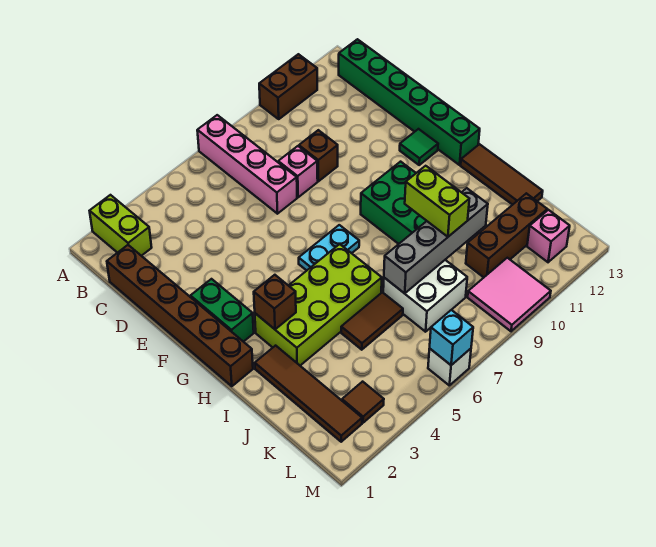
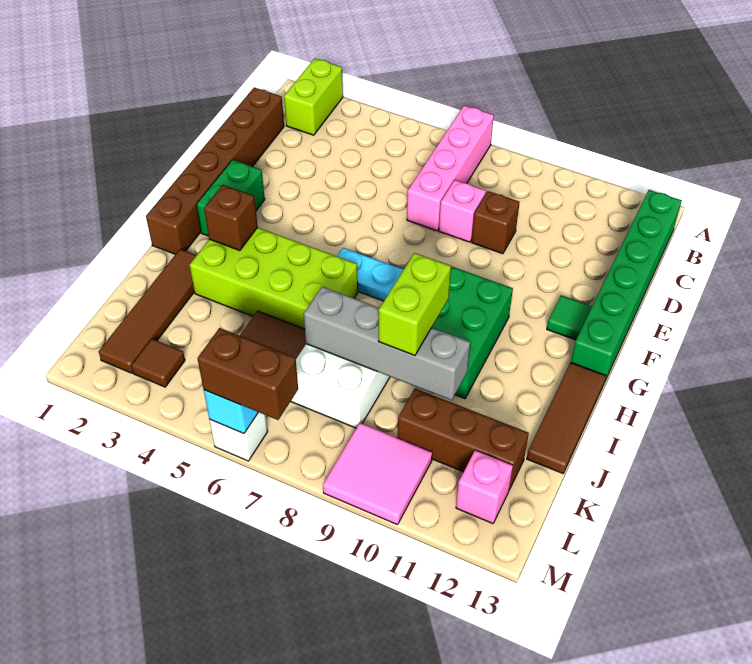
brown 1x2 brick [259,54,317,119] -> brown 1x2 brick moved to [197,328,298,420]

